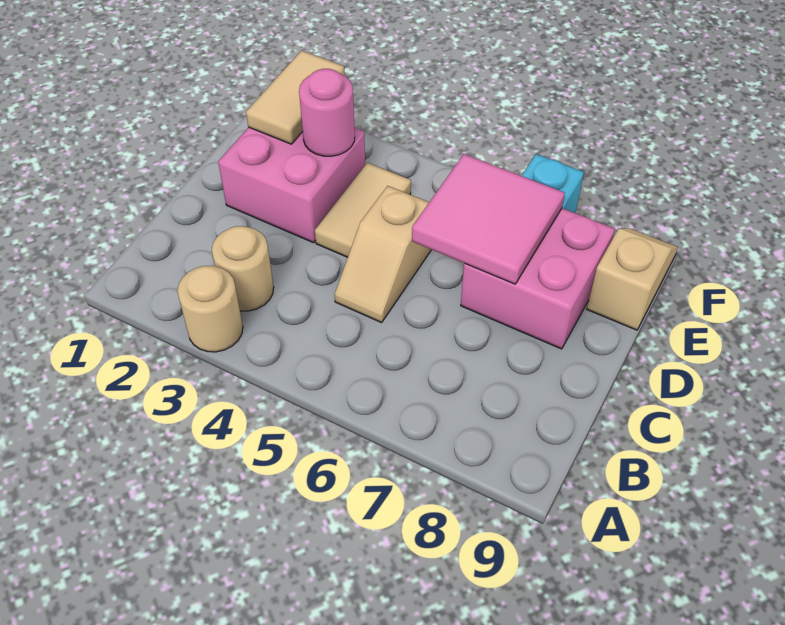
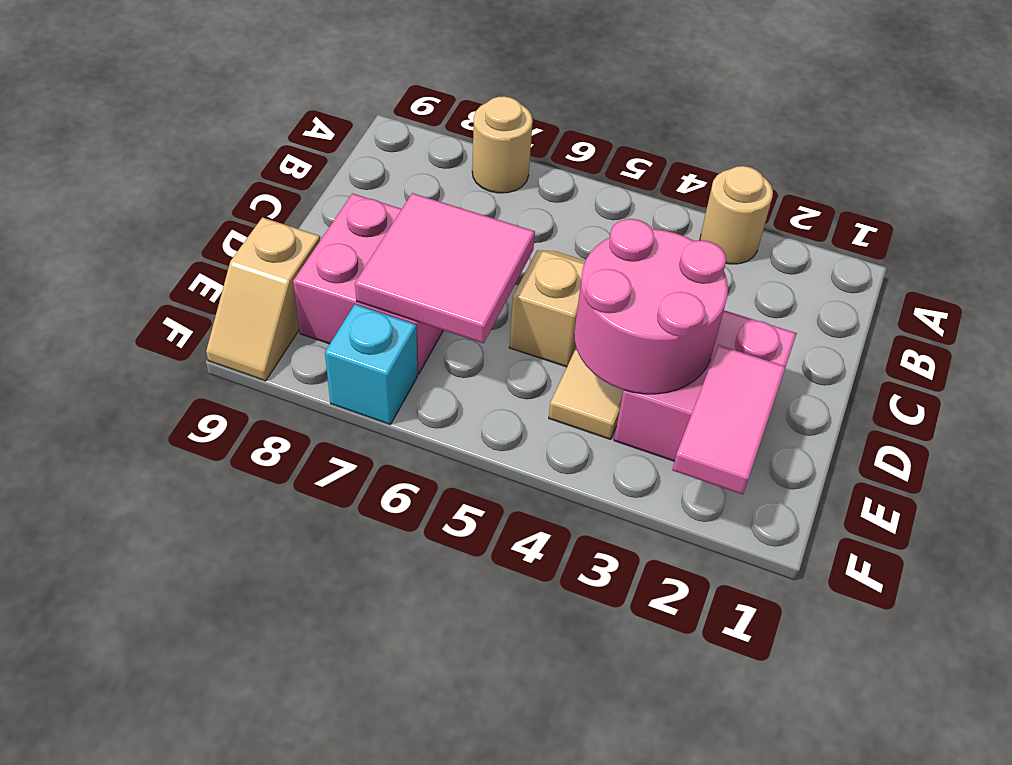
tan 1x1 round brick [212,226,274,311] -> tan 1x1 round brick moved to [472,96,533,193]
tan 1x2 tile [246,50,345,144] -> pink 1x2 tile [673,345,786,494]
pink 1x1 round brick [299,69,355,156] -> pink 2x2 round brick [574,219,728,394]

